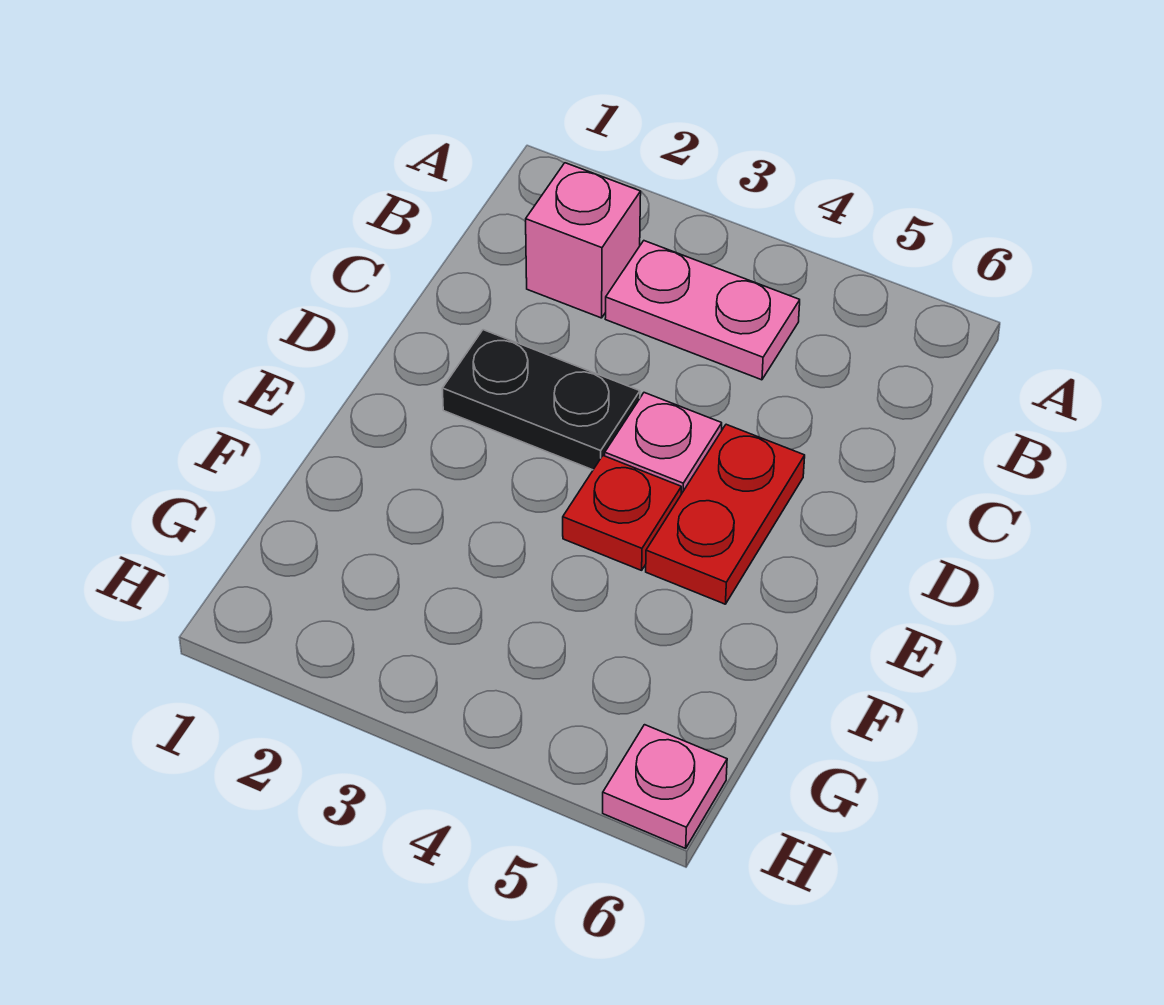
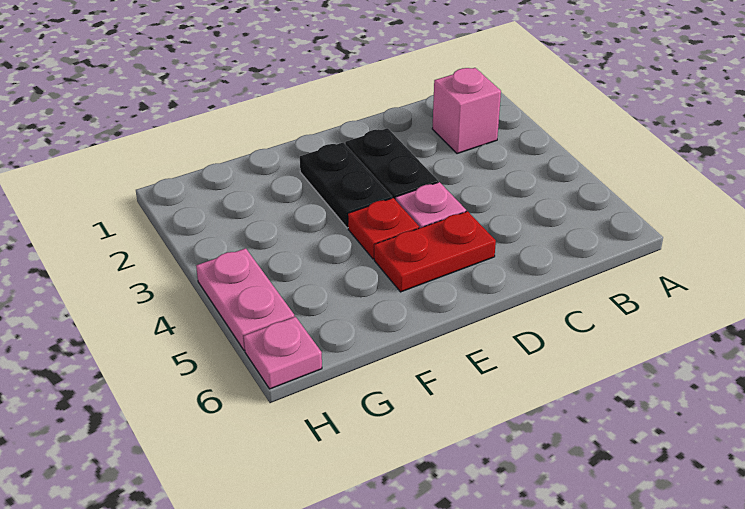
pink 1x2 plate [605,241,800,380] -> pink 1x2 plate moved to [196,248,294,350]
none -> black 1x2 plate [300,142,392,228]

